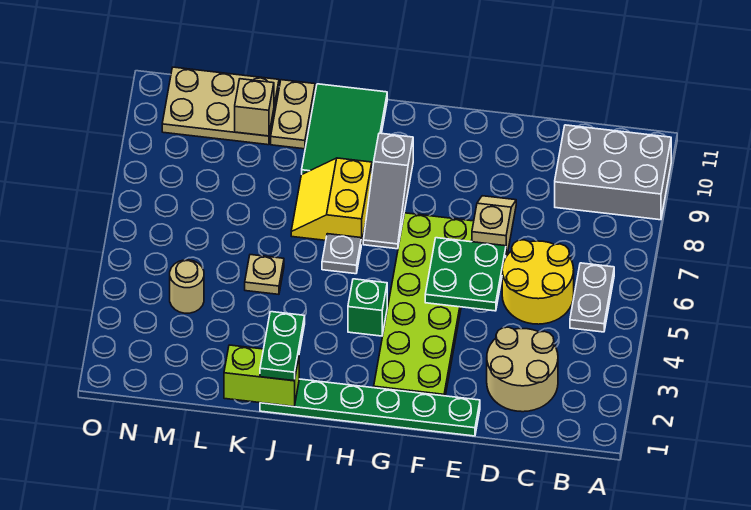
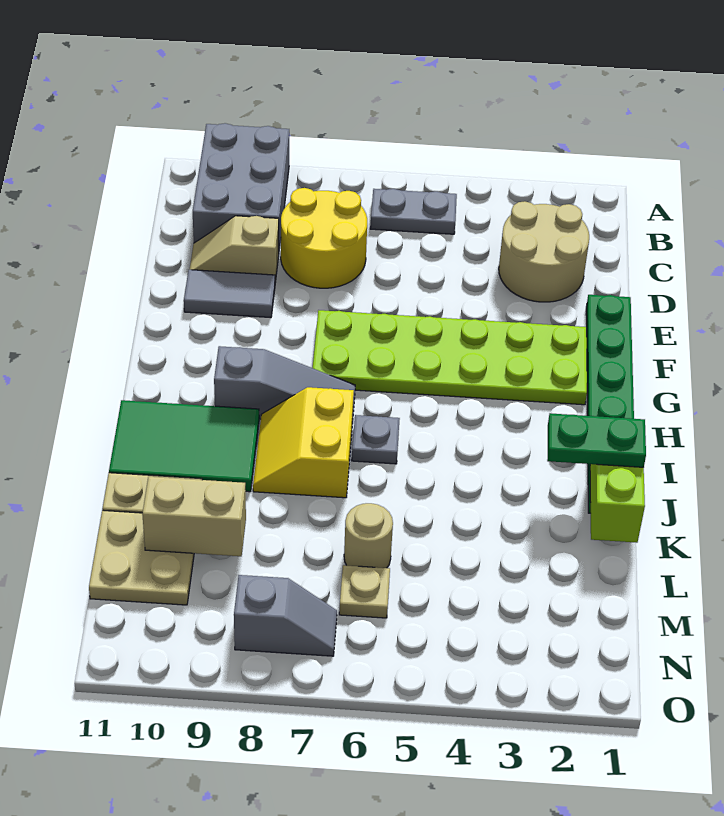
yellow 2x2 round brick [502,240,574,324] -> yellow 2x2 round brick moved to [281,188,367,288]
green 2x2 plate [425,238,506,311] -> none
tan 1x2 slope [472,196,516,258] -> tan 1x2 slope moved to [190,216,279,283]
none -> grey 1x2 tile [184,270,275,318]
green 1x1 brick [348,279,387,336] -> none
yellow 2x2 slope [291,158,372,244] -> yellow 2x2 slope turned to [253,387,354,498]
tan 1x1 plate [245,255,284,294] -> tan 1x1 plate moved to [339,565,390,618]
tan 2x3 plate [162,67,279,145] -> tan 2x2 plate [89,510,194,605]
tan 1x1 brick [235,79,274,136] -> tan 1x2 brick [142,477,246,556]
tan 1x1 round brick [170,260,204,313] -> tan 1x1 round brick moved to [344,503,393,568]
none -> grey 1x2 slope [234,575,337,656]

